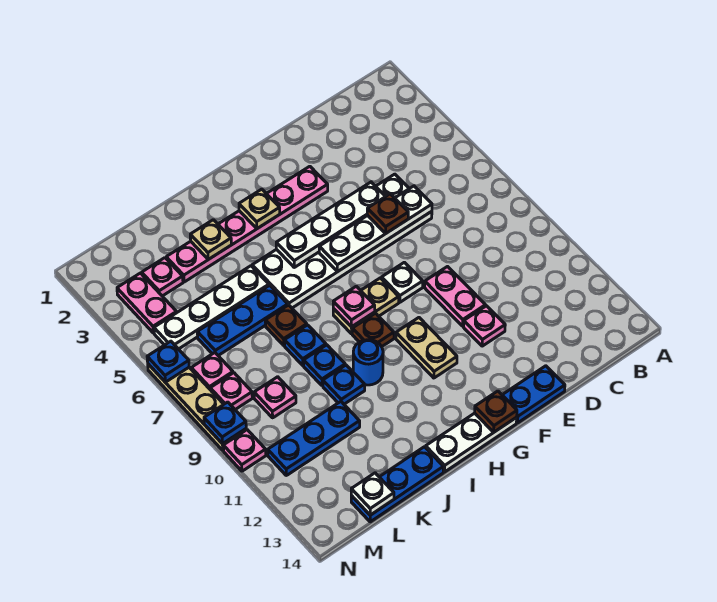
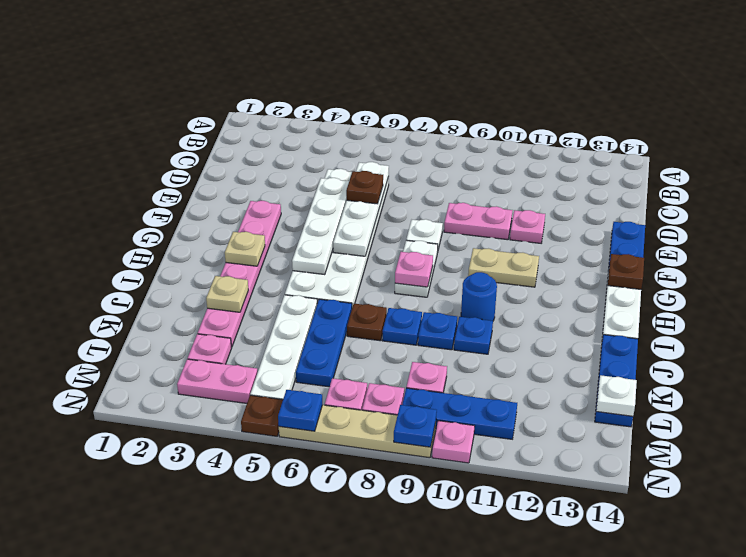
tan 1x2 plate [333,278,399,334] -> white 1x2 plate [395,240,438,297]
brown 1x1 plate [352,313,394,347] -> brown 1x1 plate moved to [241,395,283,436]
blue 1x3 plate [268,402,360,475] -> blue 1x3 plate turned to [402,388,517,439]

